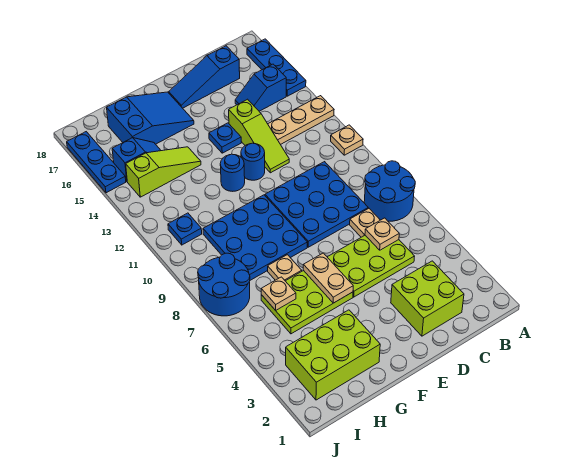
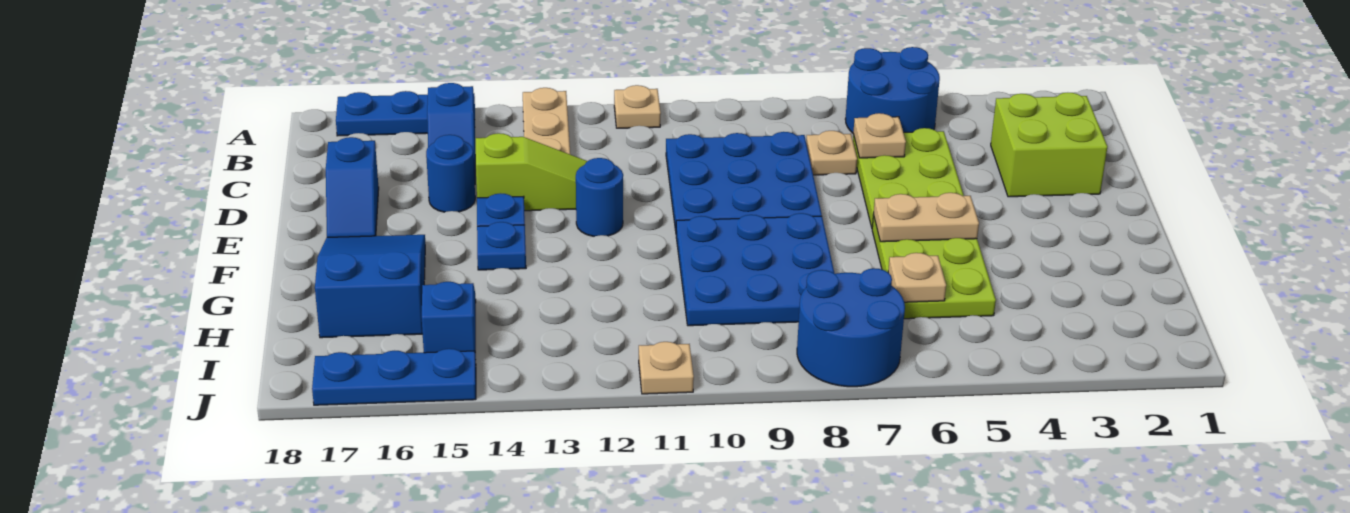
blue 2x2 round brick [364,161,415,221] -> blue 2x2 round brick moved to [845,47,940,133]
blue 1x3 slope [169,46,240,108] -> blue 1x2 slope [326,137,379,237]
blue 1x1 round brick [220,154,245,191] -> blue 1x1 round brick moved to [426,135,475,212]
lime 2x3 brick [286,310,380,400] -> none
tan 1x1 plate [268,255,302,281] -> tan 1x1 plate moved to [639,342,694,394]
lime 1x3 slope [126,147,201,197] -> none
blue 1x1 plate [168,213,202,245] -> blue 1x1 plate moved to [477,222,526,270]

